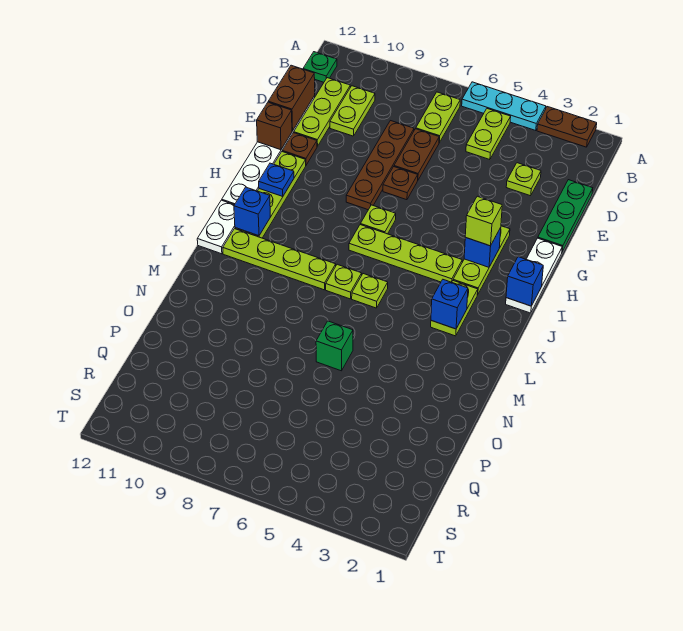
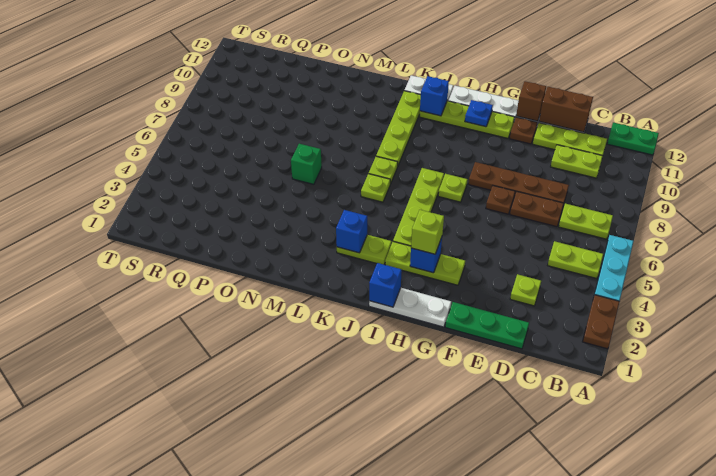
green 1x1 plate [303,52,337,82] -> green 1x2 plate [607,122,659,155]

